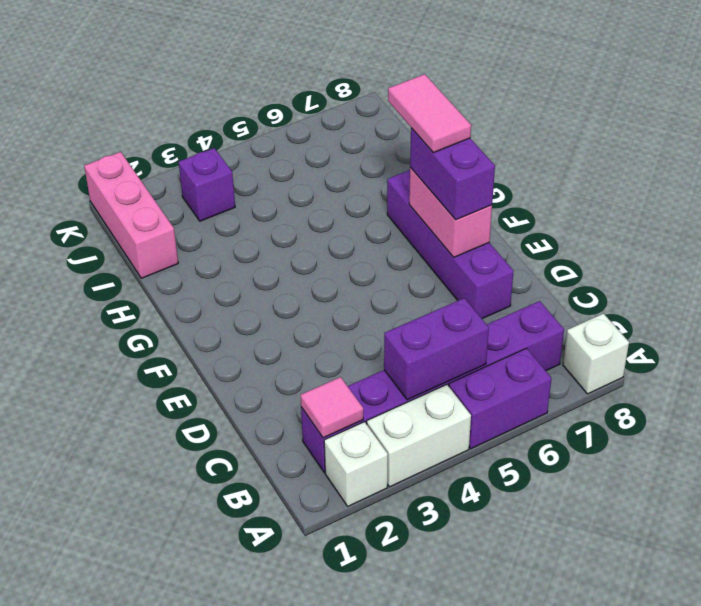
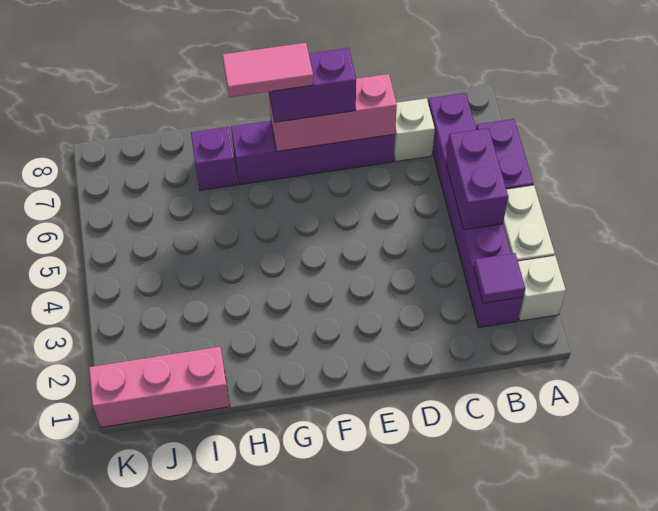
white 1x1 brick [563,314,629,394] -> white 1x1 brick moved to [394,98,435,162]
pink 1x1 tile [301,377,363,438] -> purple 1x1 tile [474,253,525,303]
pink 1x2 brick [409,168,492,257] -> pink 1x3 brick [269,74,397,151]
purple 1x1 brick [179,148,235,221] -> purple 1x1 brick moved to [191,127,237,190]

